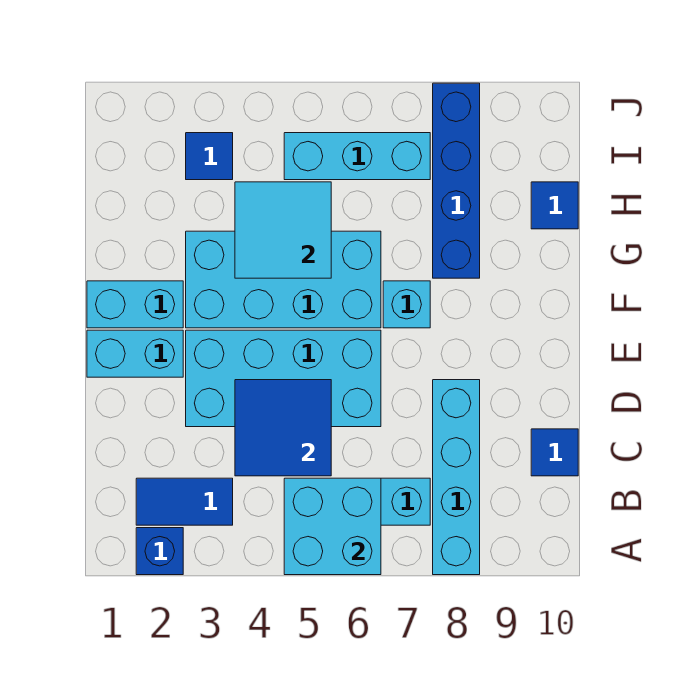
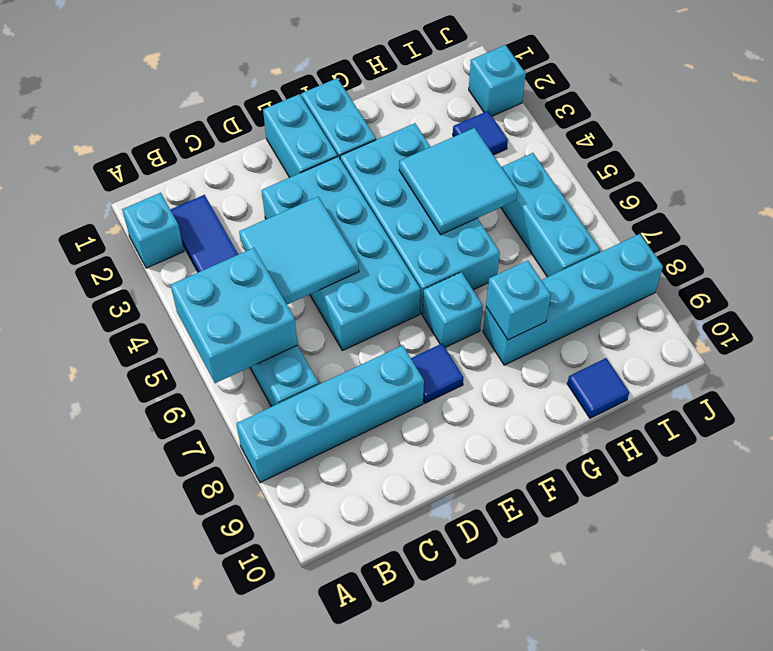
blue 1x1 brick [136,528,183,575] -> cyan 1x1 brick [122,193,184,268]
blue 2x2 tile [235,380,331,476] -> cyan 2x2 tile [239,197,359,304]
blue 1x1 tile [531,429,578,476] -> blue 1x1 tile moved to [411,343,463,403]
blue 1x4 brick [433,83,480,278] -> cyan 1x4 brick [483,234,663,365]
none -> cyan 1x1 brick [486,260,551,340]
none -> cyan 1x1 brick [469,45,526,116]

